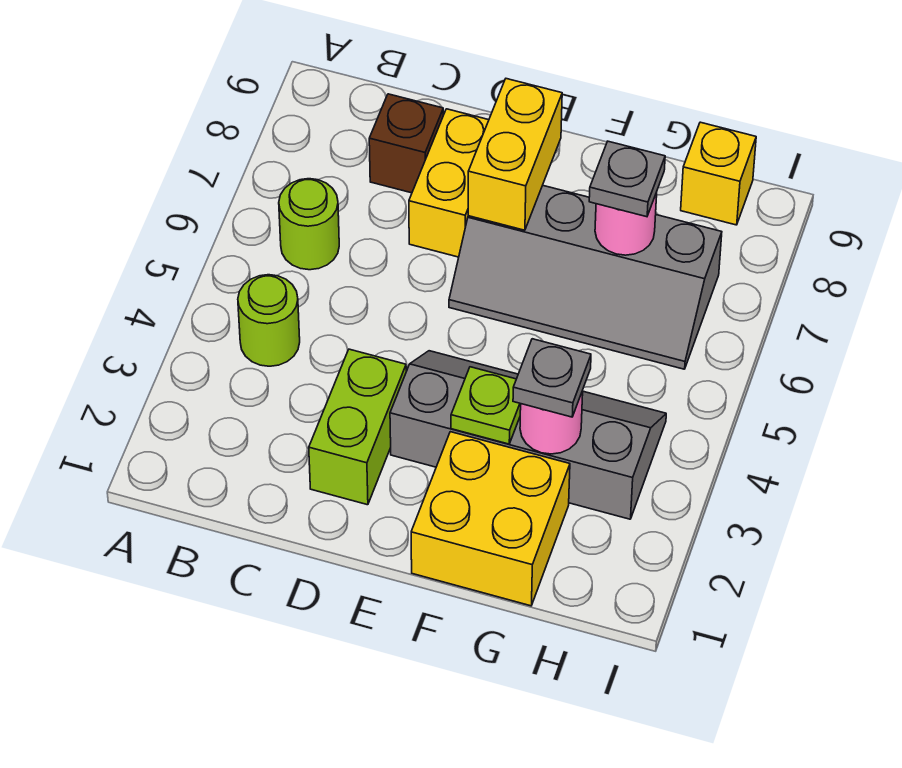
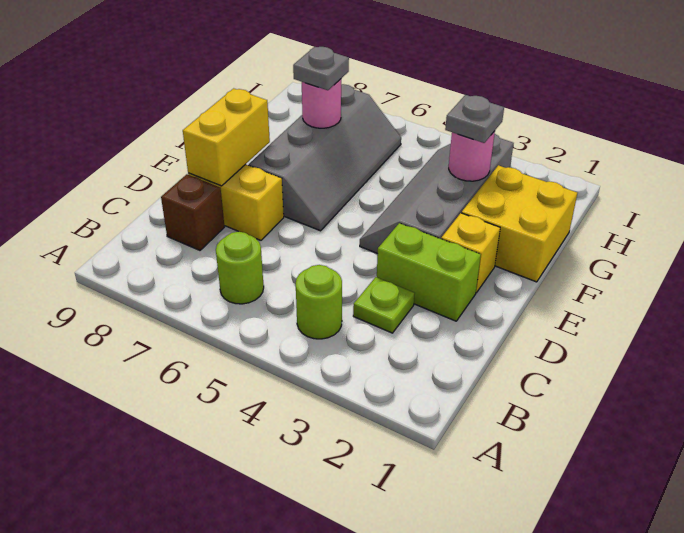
yellow 1x2 brick [468,79,562,230] -> yellow 1x2 brick turned to [183,88,270,186]
lime 1x1 plate [451,367,521,444] -> lime 1x1 plate moved to [353,277,415,333]
yellow 1x1 brick [681,122,756,225] -> yellow 1x1 brick moved to [441,213,500,293]

